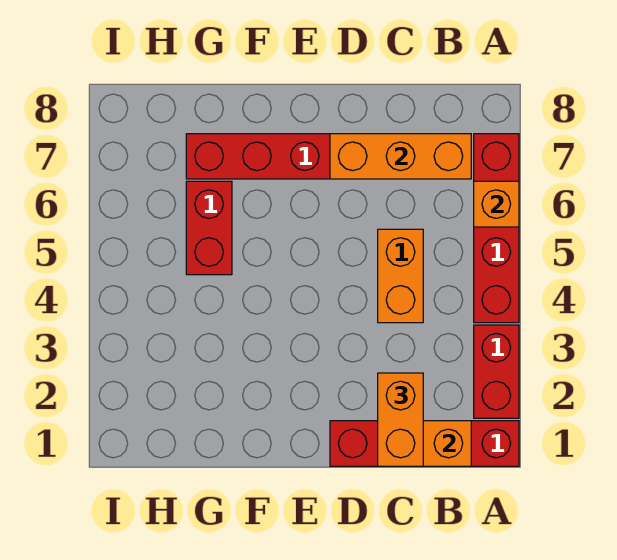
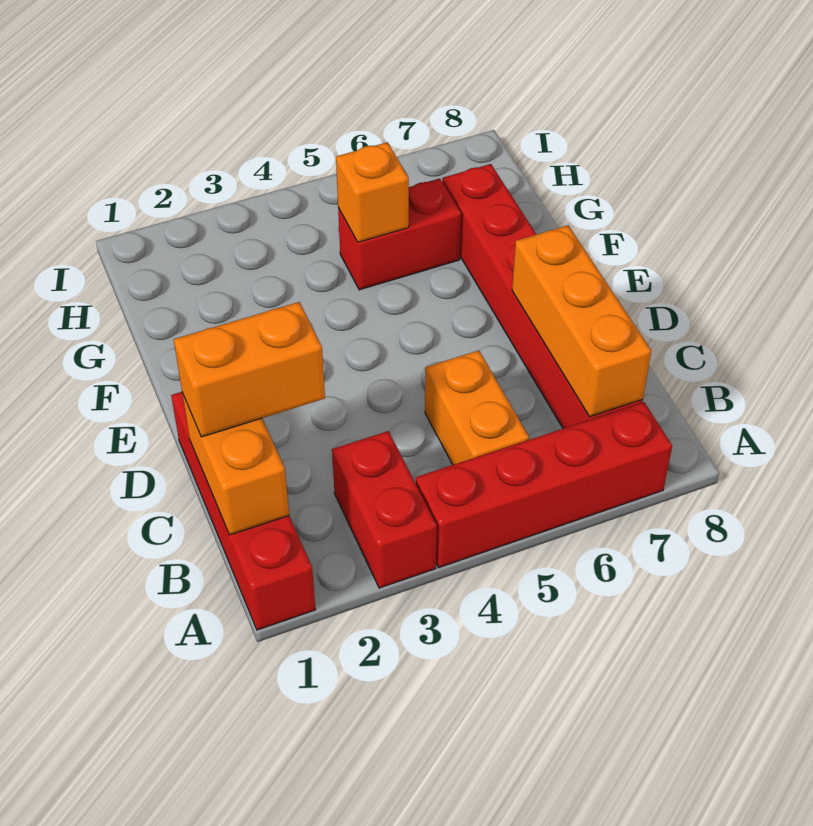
red 1x2 brick [474,325,519,418] -> red 1x2 brick turned to [332,431,437,588]
orange 1x1 brick [474,181,519,227] -> orange 1x1 brick moved to [336,142,409,242]
orange 1x2 brick [378,229,423,323] -> orange 1x2 brick turned to [425,350,529,465]

